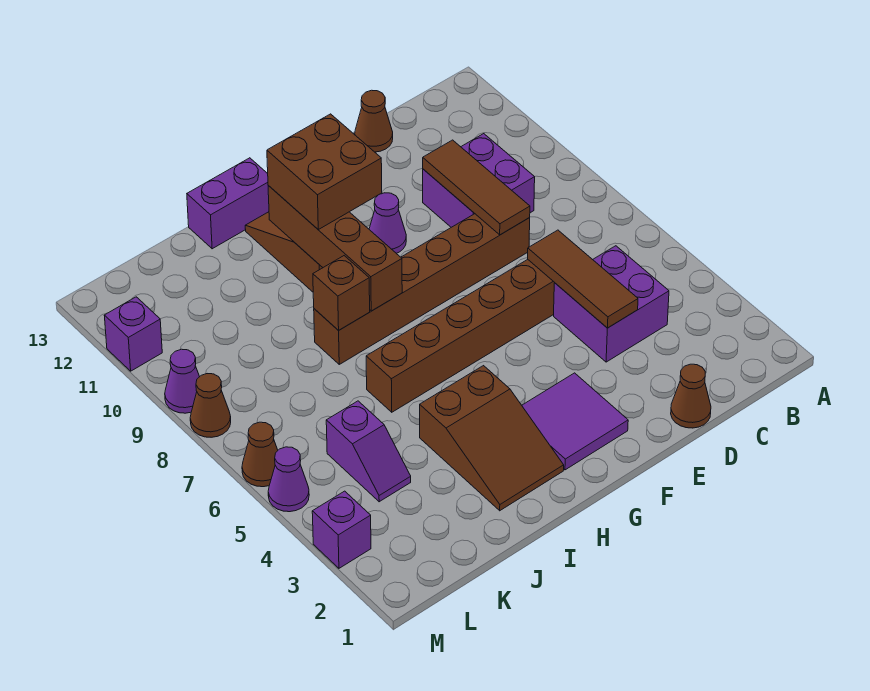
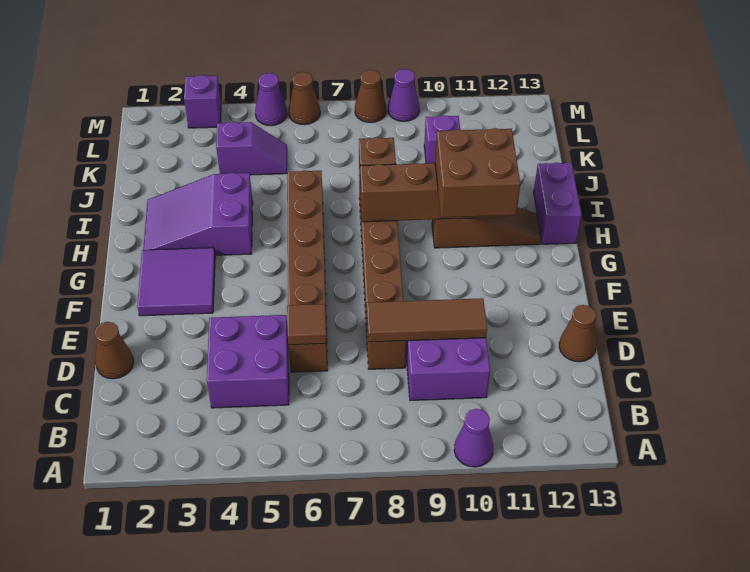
brown 1x3 tile [528,230,638,328] -> brown 1x1 tile [287,304,327,345]
purple 1x1 cone [369,193,406,253] -> purple 1x1 cone moved to [454,409,493,467]
brown 2x3 slope [420,366,564,511] -> purple 2x3 slope [143,173,253,255]
purple 1x2 slope [326,401,411,502] -> purple 1x2 slope turned to [216,122,287,175]
purple 1x1 brick [104,297,162,371] -> purple 1x1 brick moved to [424,115,460,163]

